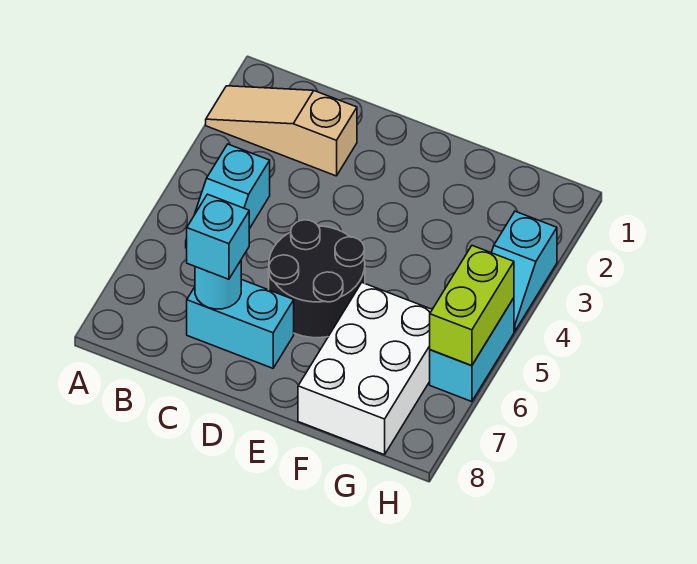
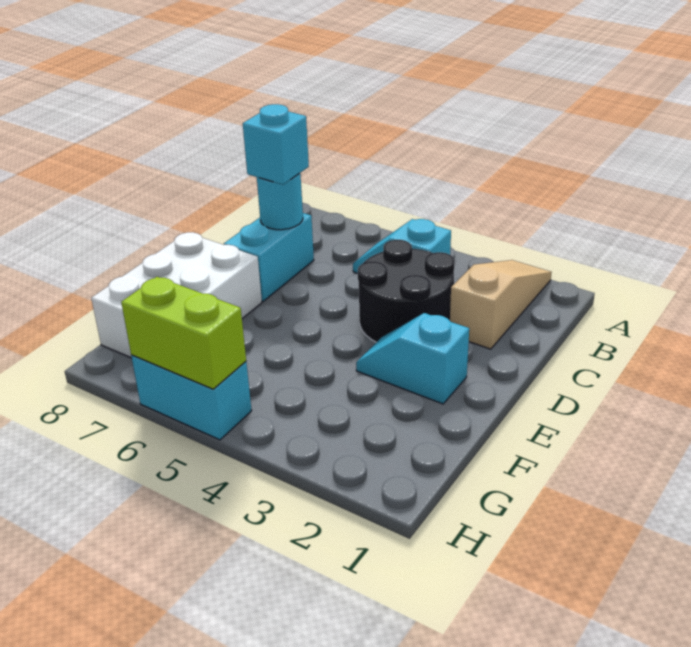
black 2x2 round brick [269,220,365,338] -> black 2x2 round brick moved to [358,240,455,342]
white 2x3 brick [298,283,432,455] -> white 2x3 brick turned to [91,232,262,358]
cyan 1x2 slope [491,211,557,331] -> cyan 1x2 slope moved to [356,313,469,404]

